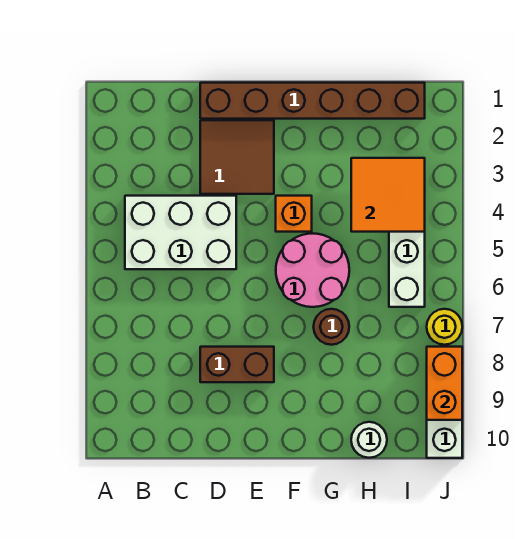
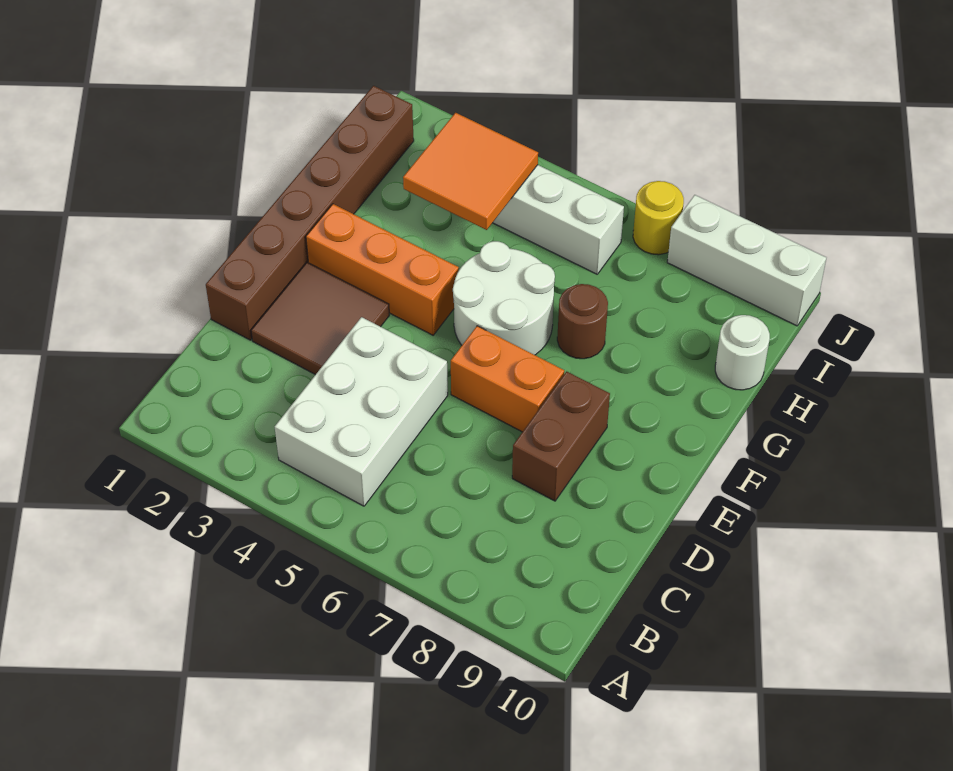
orange 1x1 brick [276,196,312,232] -> orange 1x3 brick [306,204,459,335]
pink 2x2 round brick [276,233,349,307] -> white 2x2 round brick [453,241,555,355]
orange 1x2 brick [427,347,462,420] -> orange 1x2 brick moved to [451,326,564,432]

